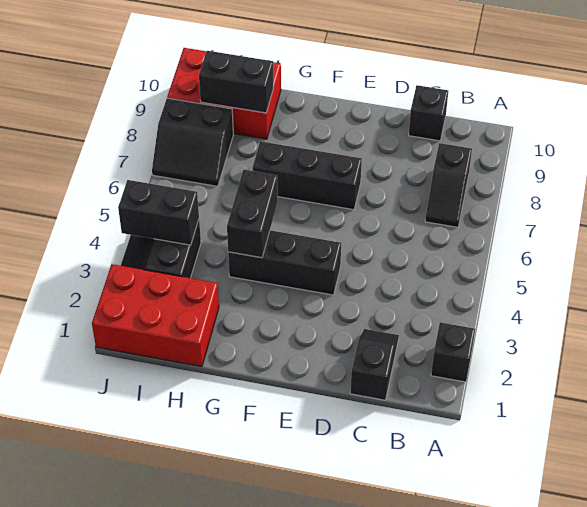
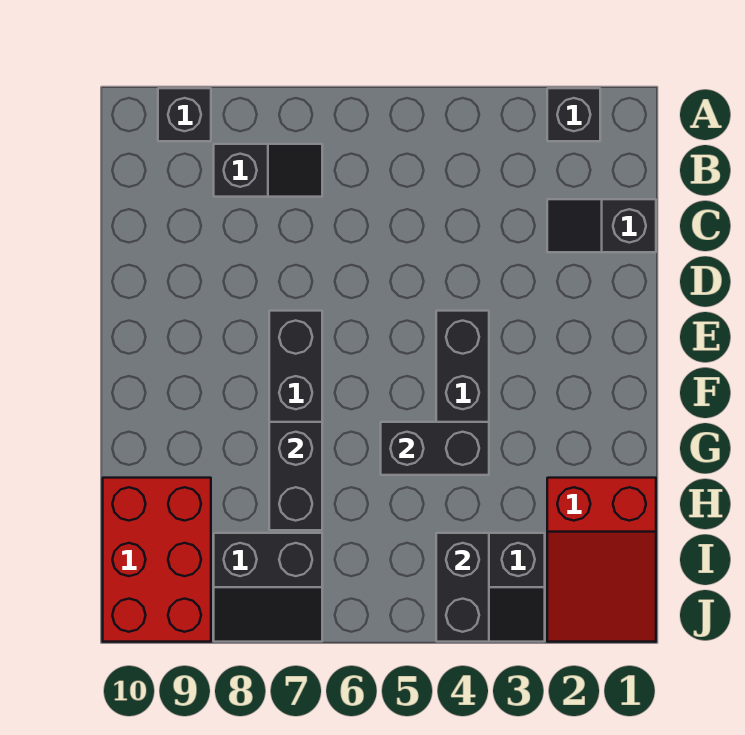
black 1x1 brick [409,85,448,141] -> black 1x1 brick moved to [158,88,211,141]
red 2x3 brick [92,264,219,367] -> red 2x3 slope [547,478,656,642]
black 1x2 brick [199,51,273,113] -> black 1x2 brick moved to [269,422,322,530]
black 2x2 slope [152,98,233,186] -> black 2x2 slope turned to [214,533,322,642]

